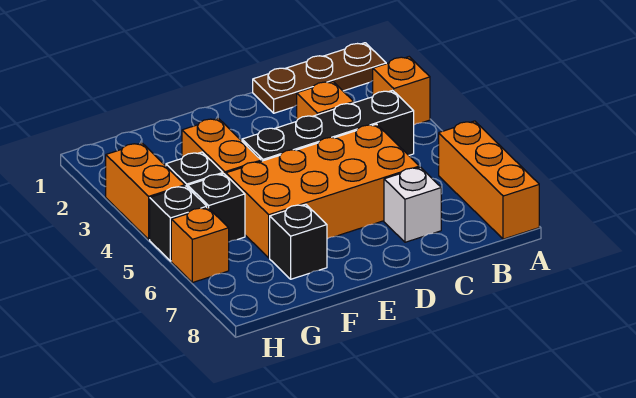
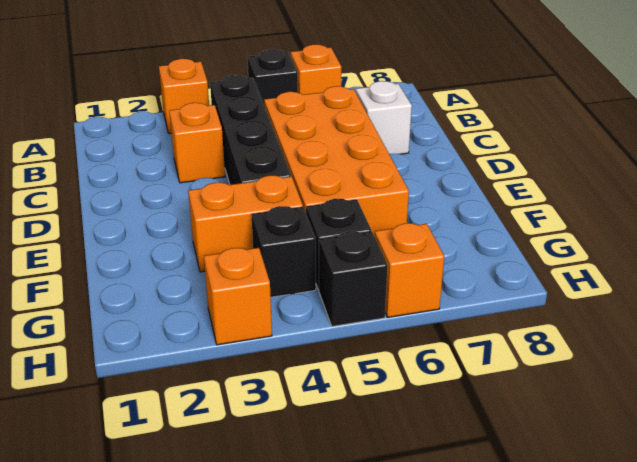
brown 1x3 plate [253,43,386,113] -> none
orange 1x3 brick [439,121,539,239] -> orange 1x1 brick [291,45,342,95]
black 1x1 brick [270,204,327,279] -> black 1x1 brick moved to [247,49,298,104]
orange 1x2 brick [106,143,185,239] -> orange 1x1 brick [204,248,272,345]

